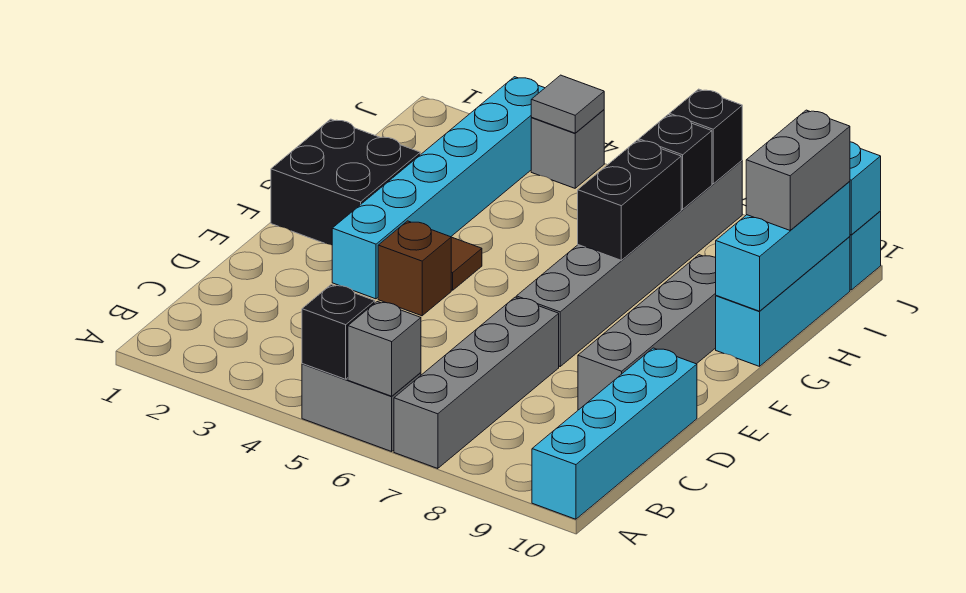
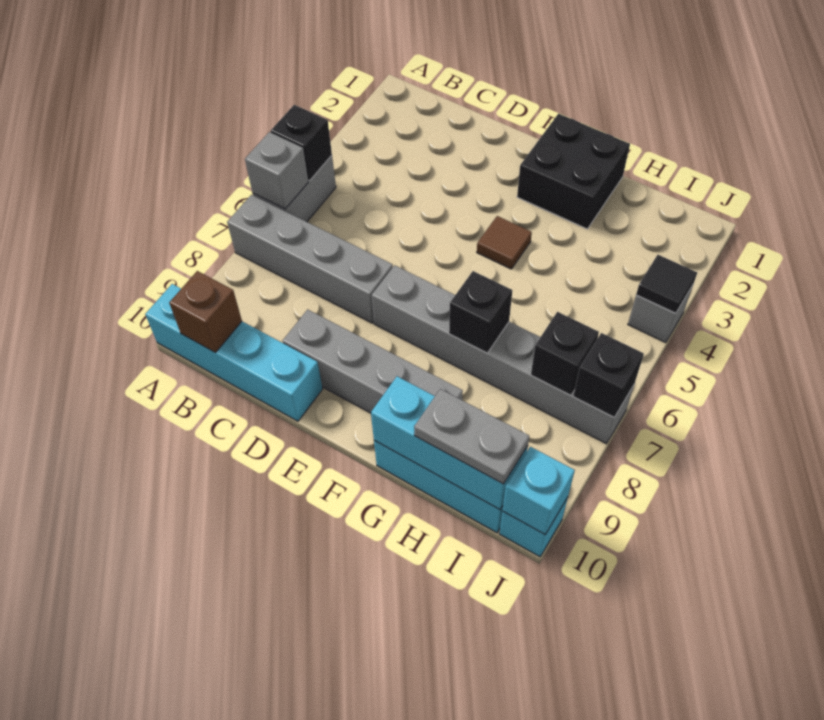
cyan 1x6 brick [332,77,544,299] -> none
brown 1x1 brick [378,221,451,316] -> brown 1x1 brick moved to [169,271,242,353]
black 1x2 brick [578,140,681,260] -> black 1x1 brick [449,271,512,353]
grey 1x2 brick [746,110,850,230] -> grey 1x2 plate [414,389,529,484]
grey 1x1 tile [531,75,604,133] -> black 1x1 tile [636,255,697,313]

